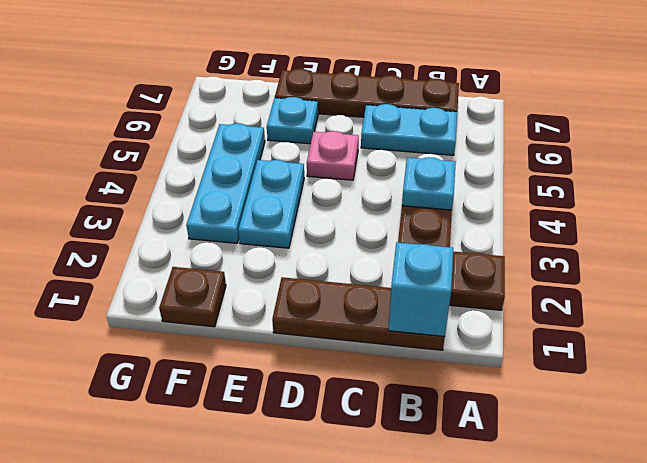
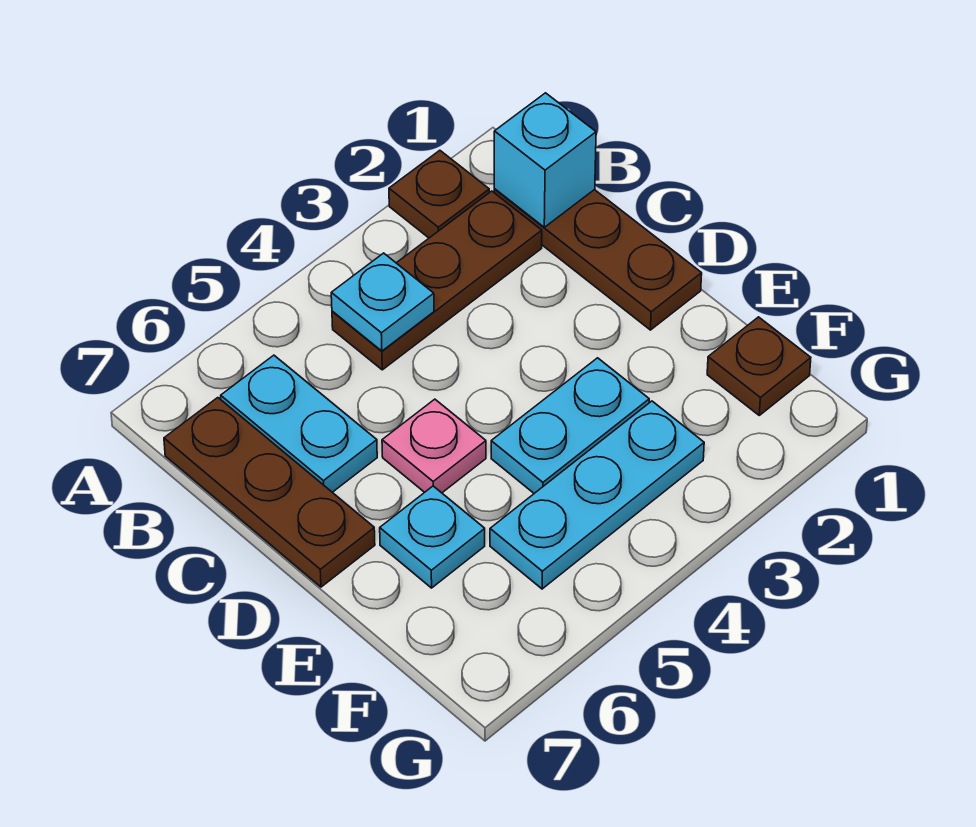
brown 1x4 plate [275,69,459,117] -> brown 1x3 plate [164,398,375,587]

